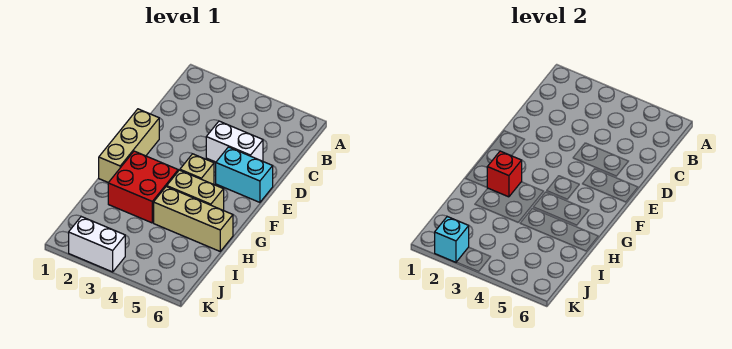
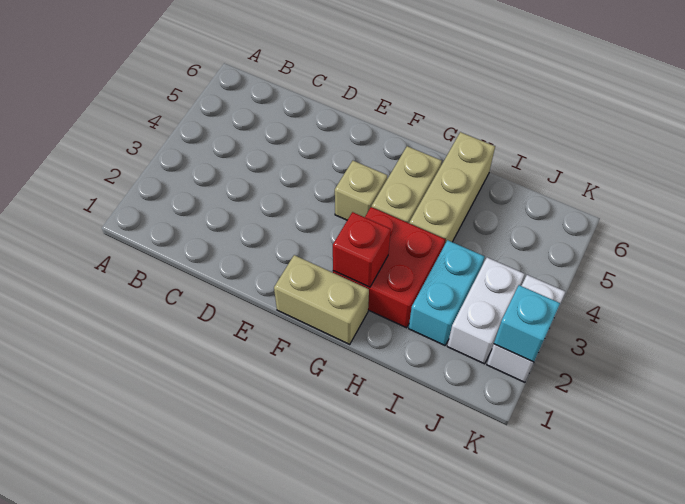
white 1x2 brick [206,121,263,162] -> white 1x2 brick moved to [447,258,525,364]
tan 1x3 brick [99,109,159,183] -> tan 1x2 brick [274,255,369,344]
cyan 1x2 brick [216,147,273,202] -> cyan 1x2 brick moved to [409,240,485,345]

